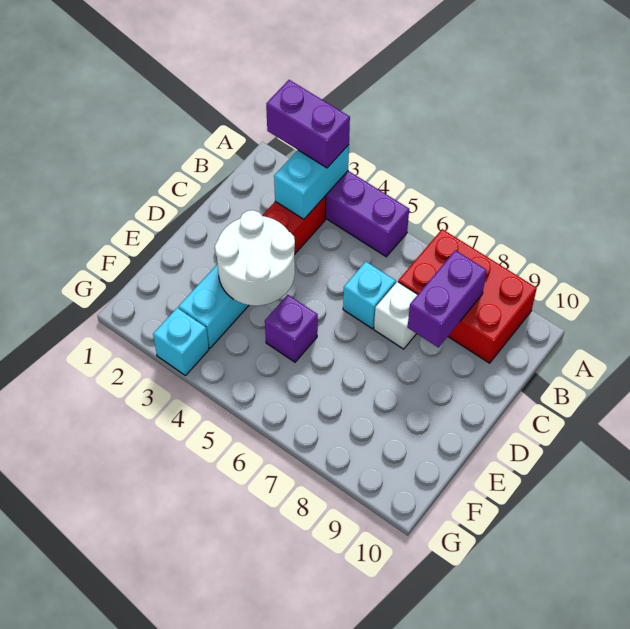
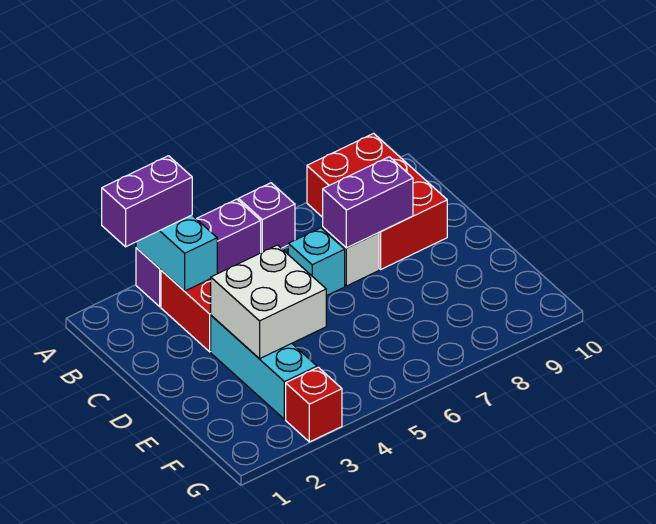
red 2x3 brick [398,229,537,363] -> red 2x3 brick turned to [307,133,447,269]
purple 1x2 brick [408,250,487,348] -> purple 1x2 brick turned to [323,157,413,248]
white 2x2 round brick [215,210,295,306] -> white 2x2 brick [211,245,326,359]
purple 1x1 brick [265,295,318,362] -> purple 1x1 brick moved to [239,183,295,253]
cyan 1x1 brick [153,308,209,376] -> red 1x1 brick [286,367,342,442]

